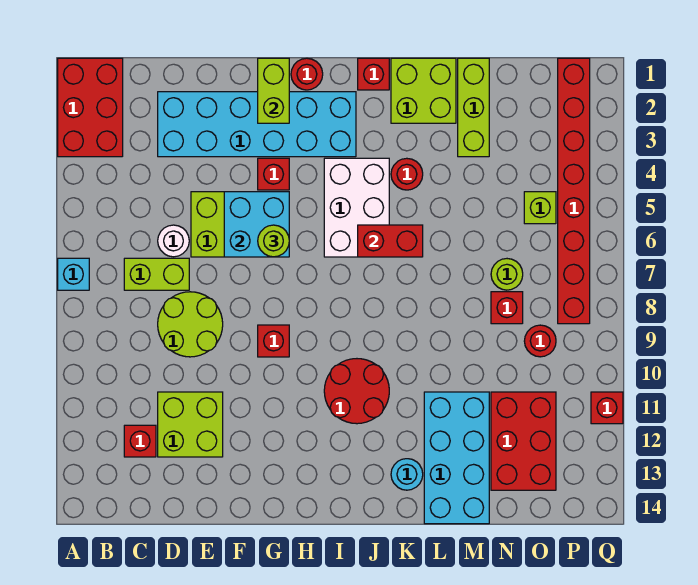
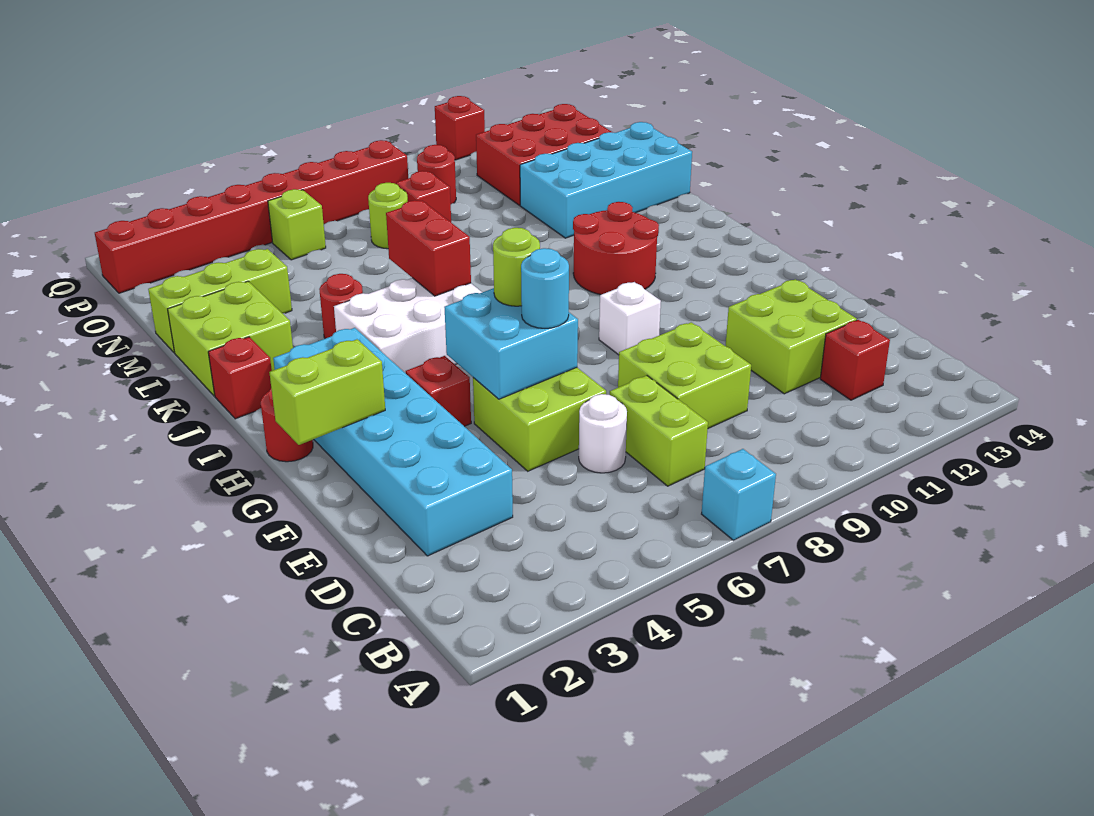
red 2x3 brick [58,58,123,157] -> none
lime 2x2 round brick [158,292,223,357] -> lime 2x2 brick [618,322,751,428]
red 1x1 brick [258,325,289,357] -> white 1x1 brick [599,282,661,355]
cyan 1x1 round brick [391,459,423,490] -> cyan 1x1 round brick moved to [521,248,569,328]

